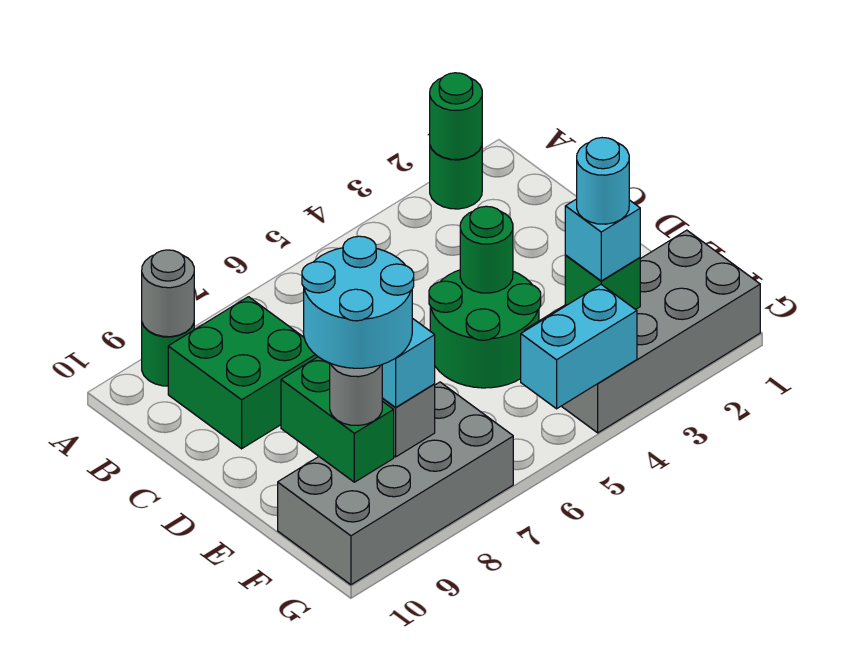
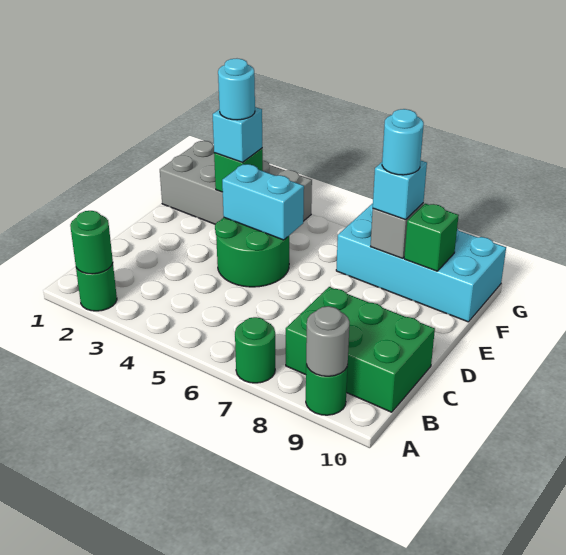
green 2x2 brick [168,297,318,449] -> green 2x3 brick [286,287,435,412]
green 1x1 round brick [460,206,513,293] -> green 1x1 round brick moved to [235,317,275,383]
cyan 2x2 round brick [302,236,414,368] -> cyan 1x1 round brick [382,109,424,175]
green 1x2 brick [281,357,394,482] -> green 1x1 brick [404,204,459,271]
grey 2x4 brick [278,382,513,585] -> cyan 2x4 brick [336,203,506,322]
grey 1x1 round brick [330,363,382,426] -> none
cyan 1x2 brick [521,285,637,409] -> cyan 1x2 brick moved to [222,164,304,240]

